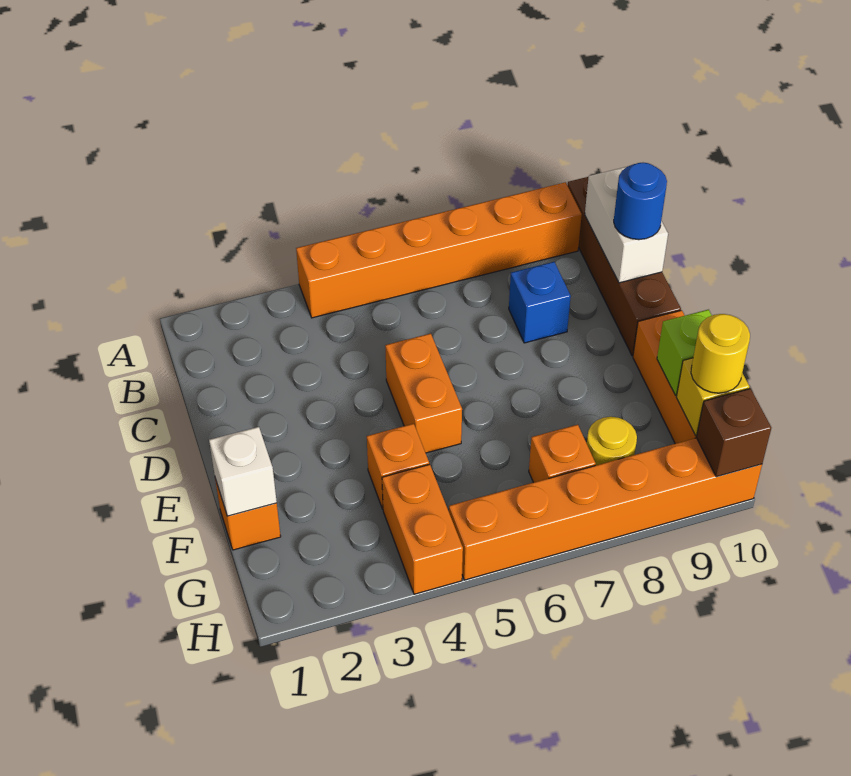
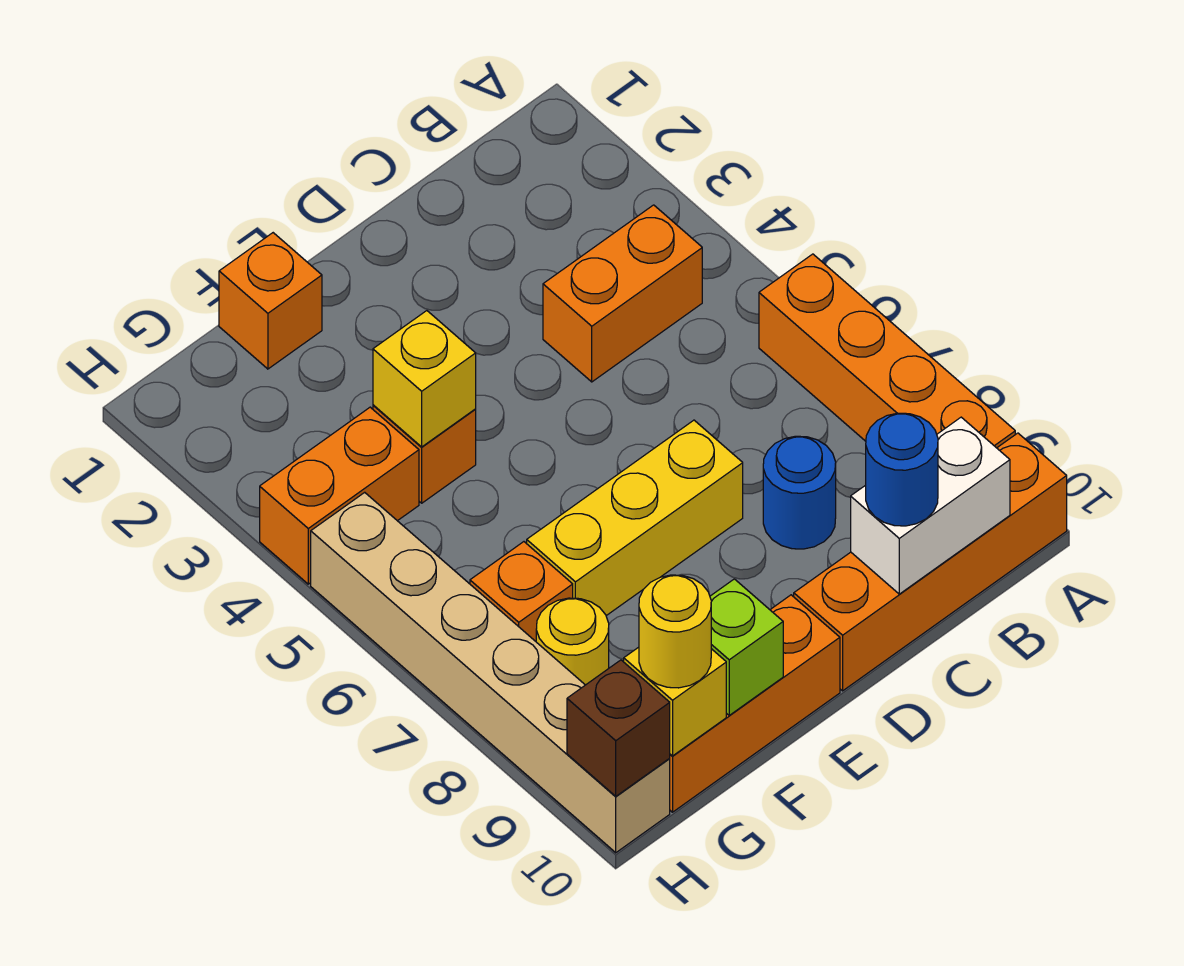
orange 1x6 brick [296,182,582,318] -> orange 1x4 brick [759,254,1015,448]
brown 1x4 brick [568,177,681,356] -> orange 1x4 brick [794,433,1067,691]
blue 1x1 brick [509,262,571,343] -> blue 1x1 round brick [763,436,836,549]
orange 1x2 brick [385,333,462,453] -> orange 1x2 brick moved to [543,205,702,382]
none -> yellow 1x3 brick [527,420,743,616]
white 1x1 brick [209,427,277,516] -> none
none -> yellow 1x1 brick [373,311,476,447]
orange 1x6 brick [449,438,762,580] -> tan 1x6 brick [311,492,670,853]

